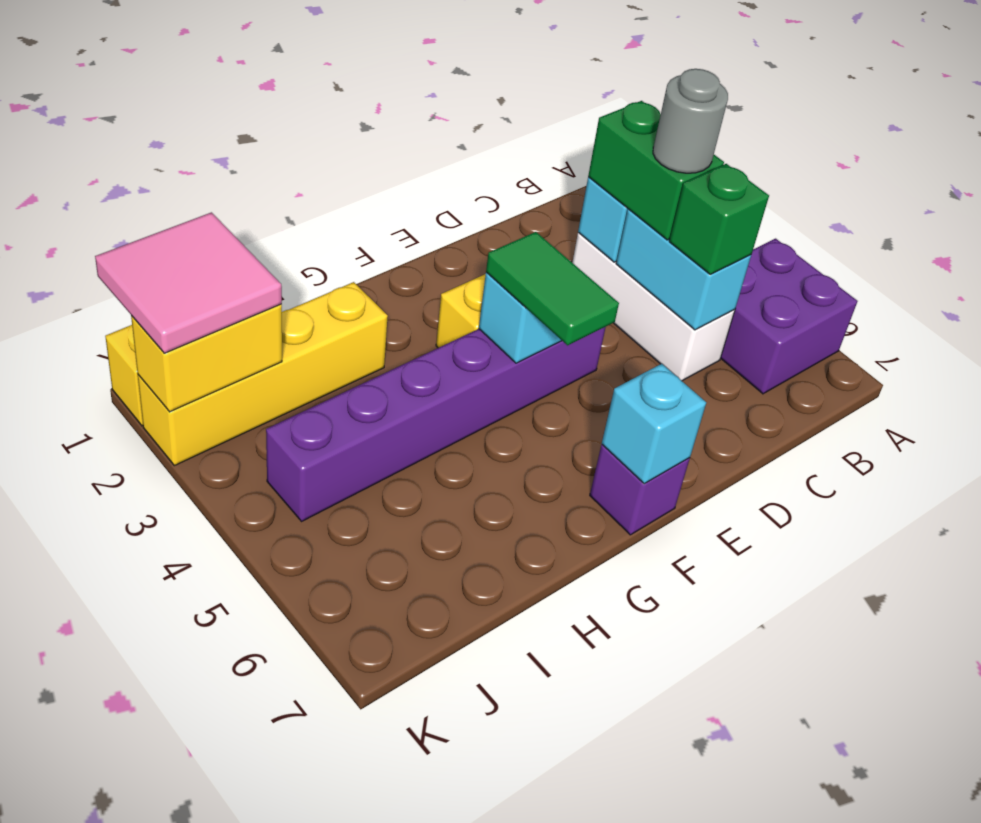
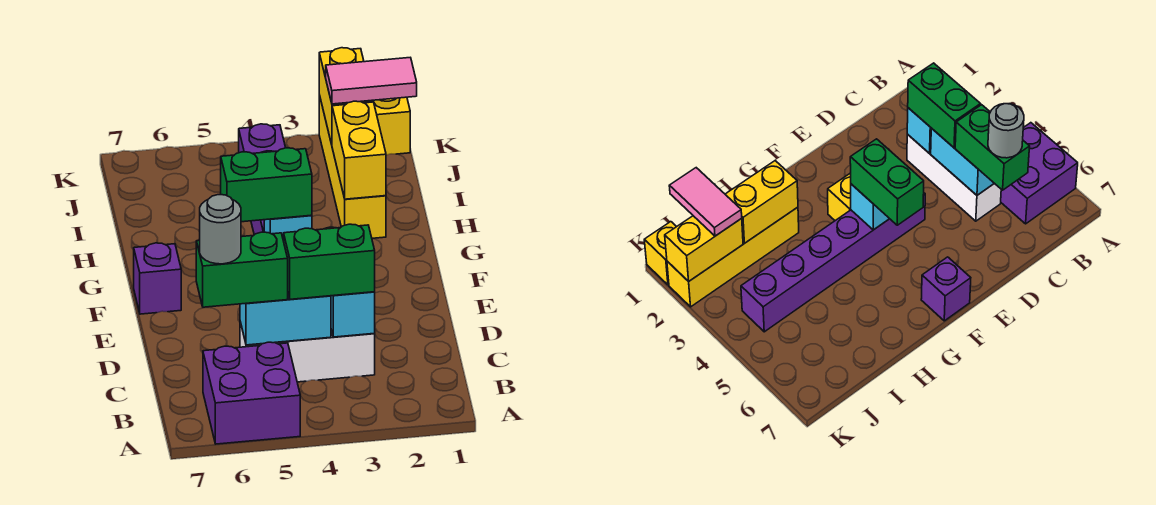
grey 1x1 round brick [653,69,728,173] -> grey 1x1 round brick moved to [200,195,241,264]
green 1x1 brick [669,164,769,274] -> green 1x2 brick [196,232,288,307]
green 1x2 tile [486,232,619,345] -> green 1x2 brick [221,148,312,222]
cyan 1x1 brick [602,364,706,484] -> none
none -> yellow 1x2 brick [332,101,386,199]
pink 2x2 tile [95,212,282,353] -> pink 1x2 tile [326,58,417,104]

